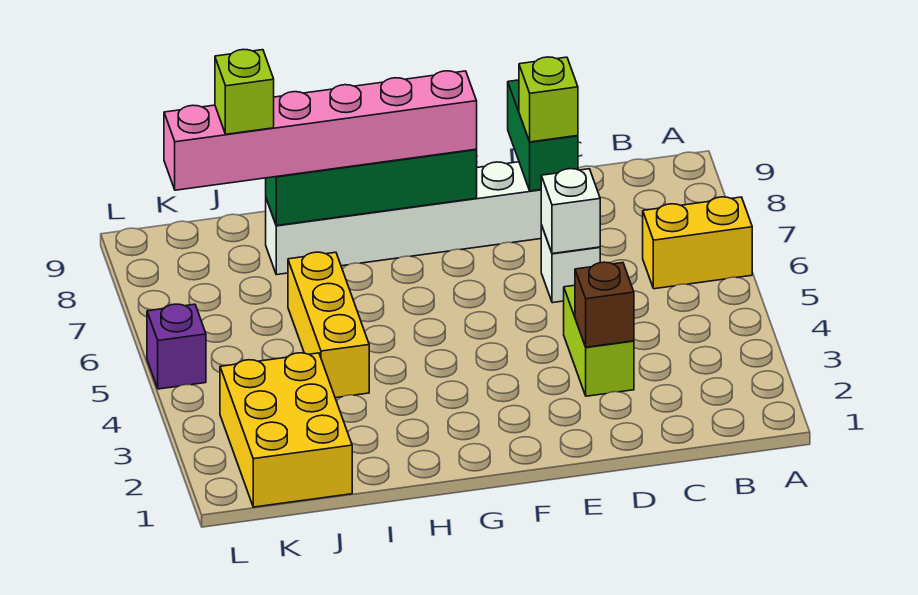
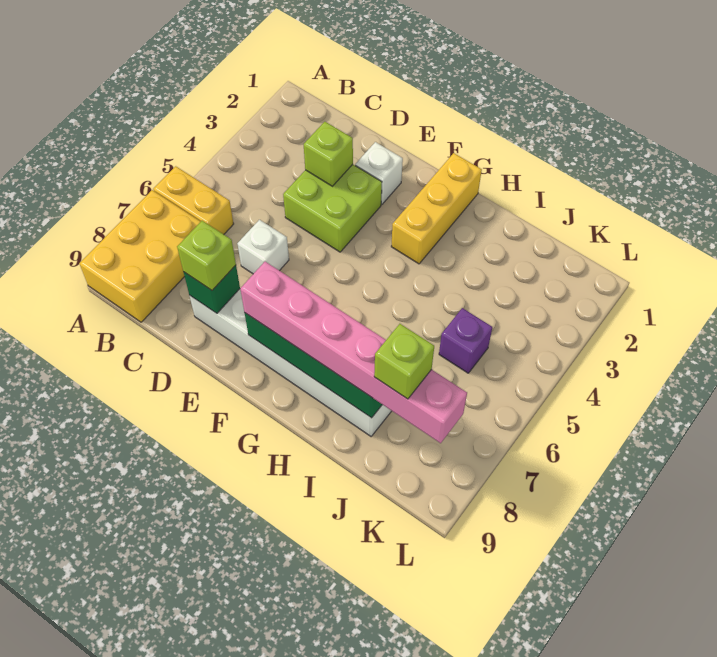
lime 1x2 brick [564,285,634,396] -> lime 2x2 brick [283,164,382,252]
brown 1x1 brick [575,262,634,347] -> lime 1x1 brick [304,122,353,186]
white 1x1 brick [541,169,600,254] -> white 1x1 brick moved to [355,142,403,204]
green 1x2 brick [508,80,578,191] -> green 1x1 brick [184,265,240,313]
yellow 1x3 brick [288,252,369,398] -> yellow 1x3 brick moved to [391,153,482,264]
yellow 2x3 brick [220,353,352,507] -> yellow 2x3 brick moved to [79,190,201,322]
purple 1x1 brick [147,304,206,389] -> purple 1x1 brick moved to [439,308,492,373]

